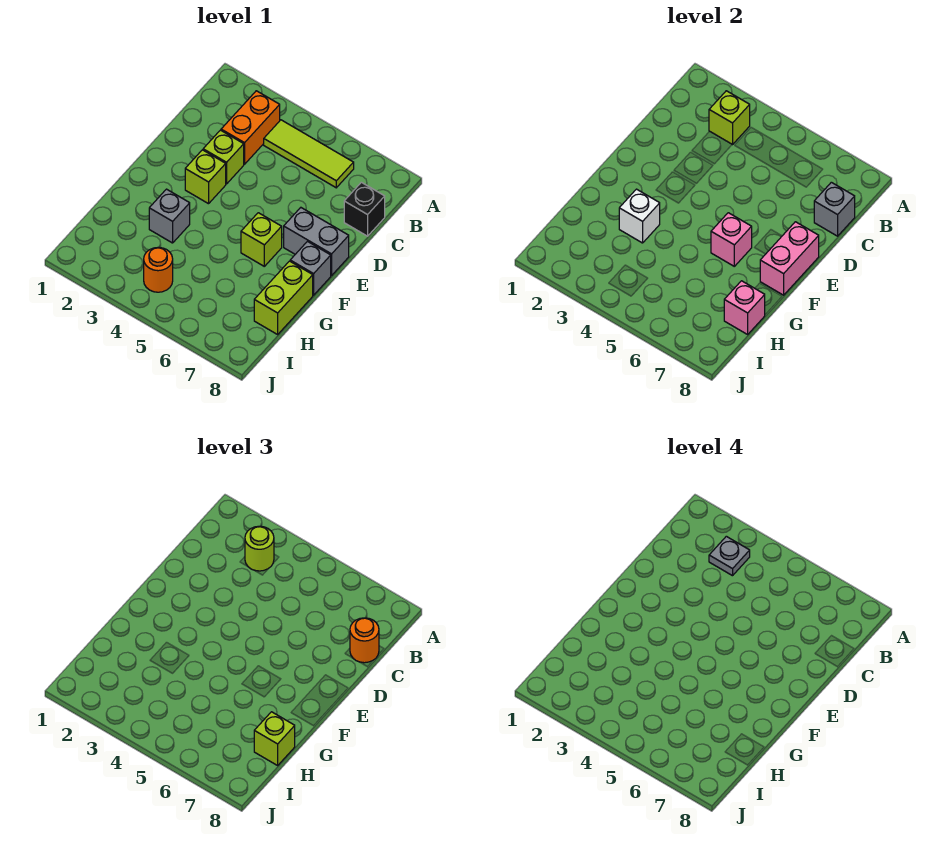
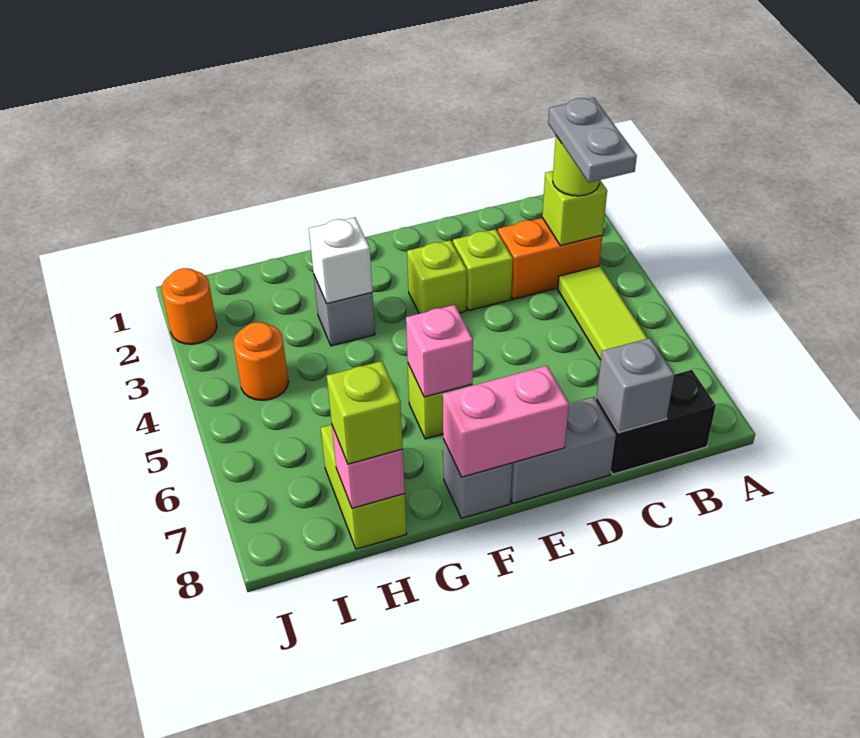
grey 1x1 plate [709,536,750,576] -> grey 1x2 plate [548,98,637,183]
black 1x1 brick [344,182,385,236] -> black 1x2 brick [596,370,716,474]
orange 1x1 round brick [350,618,379,663] -> orange 1x1 round brick moved to [162,268,217,344]
grey 1x2 brick [284,208,349,275] -> grey 1x2 brick turned to [510,397,616,503]
lime 1x2 brick [254,261,313,334] -> lime 1x2 brick turned to [321,425,406,549]

